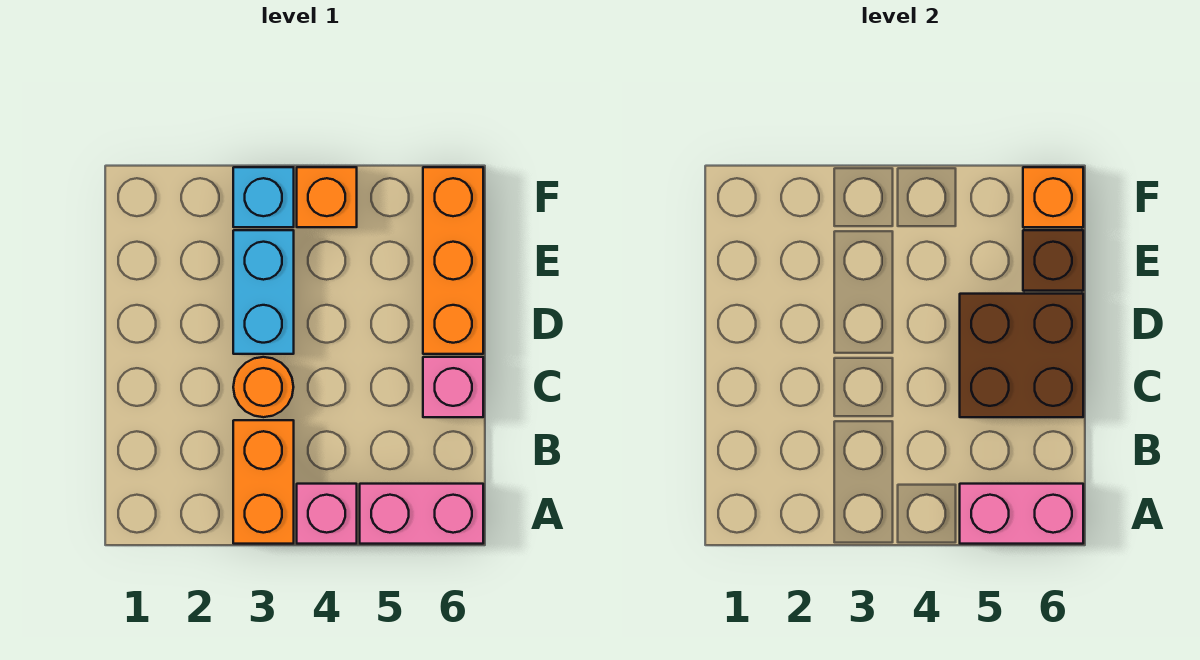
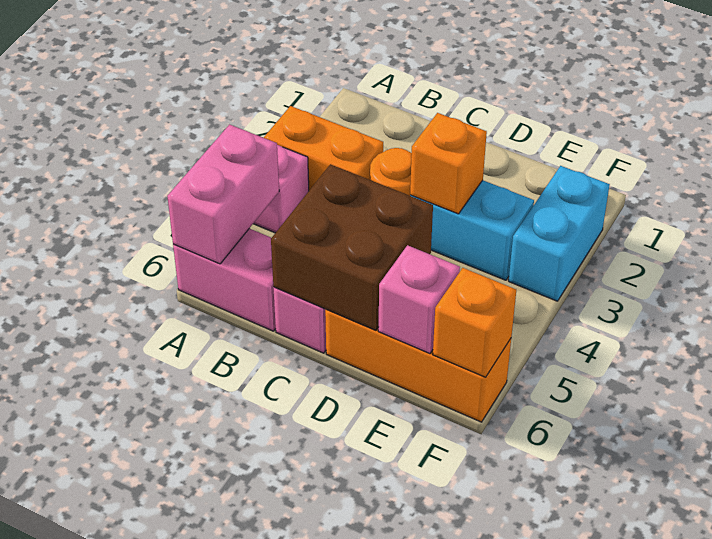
pink 1x2 brick [360,484,483,544] -> pink 1x2 brick turned to [173,228,276,331]
brown 1x1 brick [1023,230,1083,291] -> pink 1x1 brick [378,245,460,354]
cyan 1x1 brick [233,167,294,227] -> cyan 1x2 brick [509,166,610,301]
orange 1x1 brick [297,167,357,227] -> orange 1x1 brick moved to [410,113,487,214]

